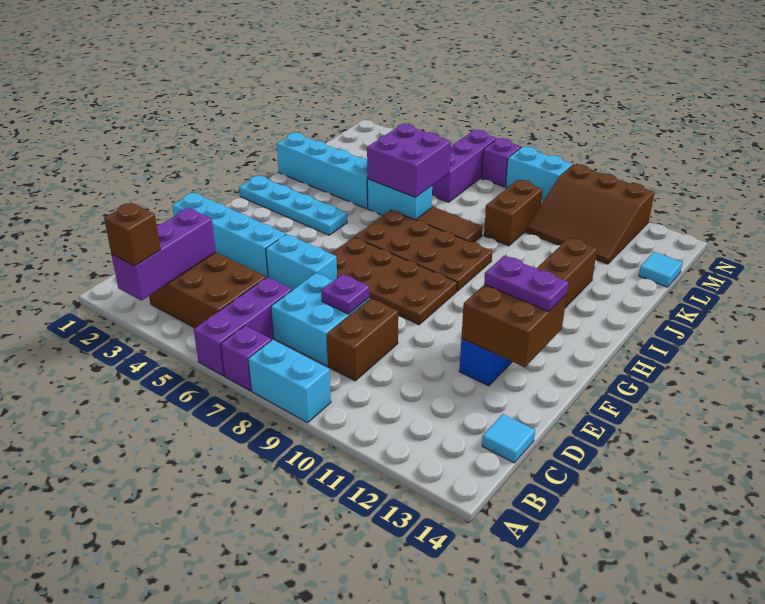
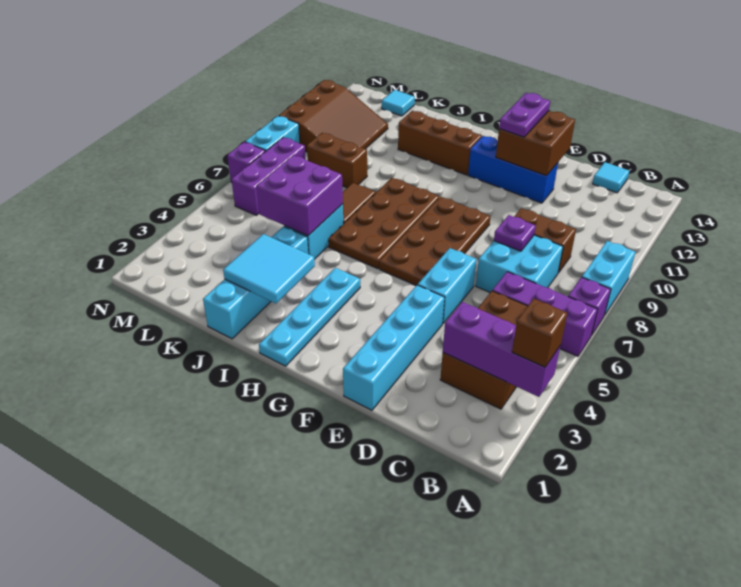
none -> cyan 2x2 tile [223,234,315,304]
purple 1x3 brick [432,130,497,202] -> purple 1x3 brick turned to [231,137,306,215]

